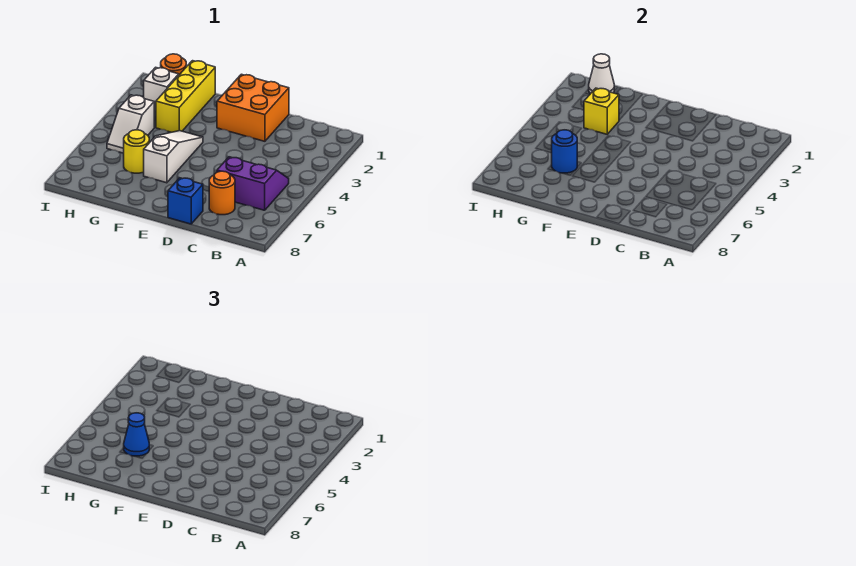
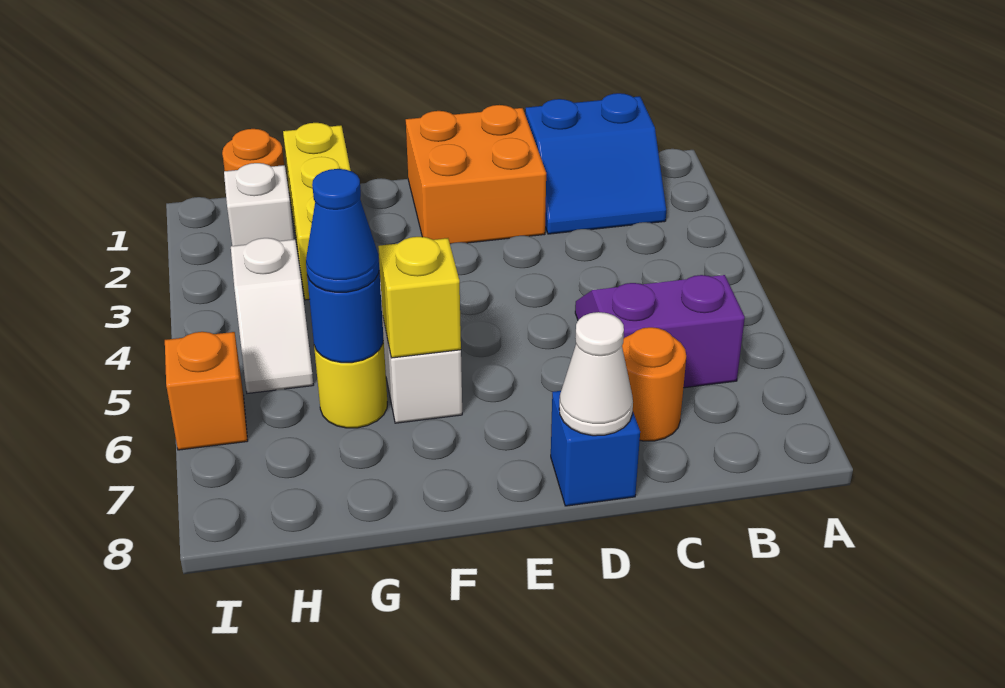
none -> blue 2x2 slope [525,93,666,234]
yellow 1x1 brick [584,88,619,134] -> yellow 1x1 brick moved to [378,237,461,358]
white 1x1 cone [589,54,614,94] -> white 1x1 cone moved to [559,312,633,436]
none -> orange 1x1 brick [165,332,248,450]

